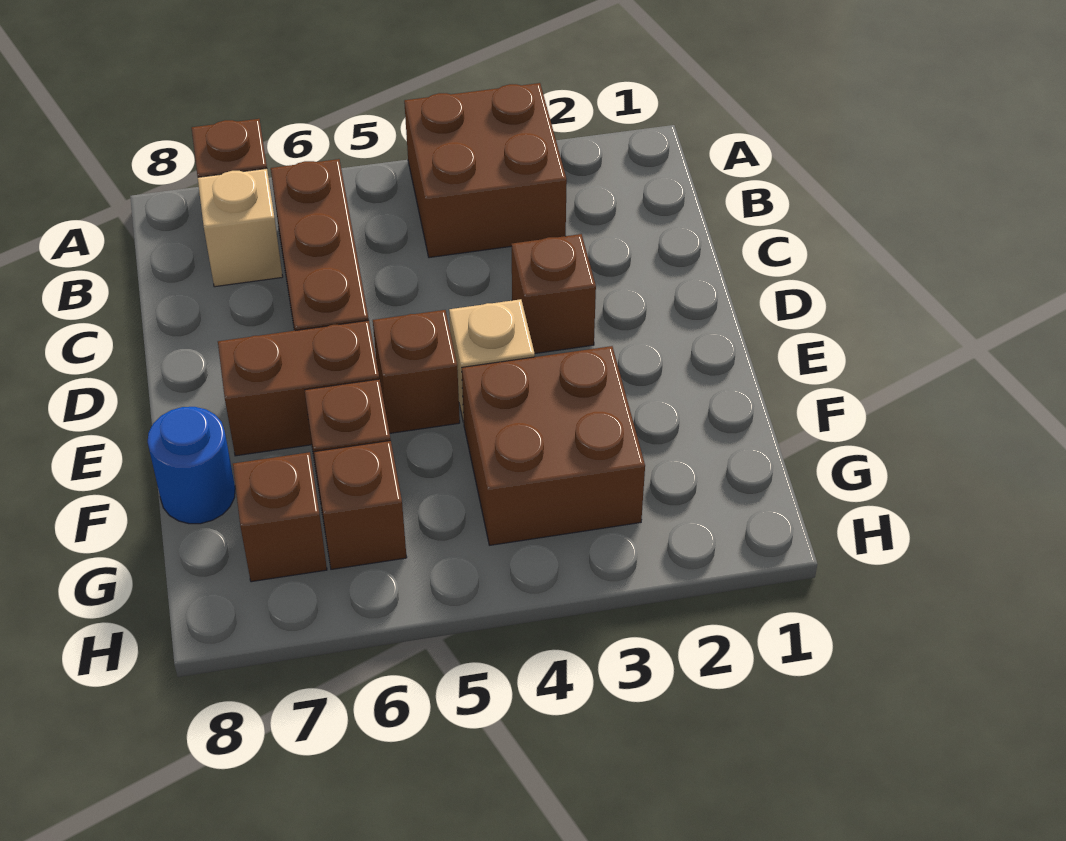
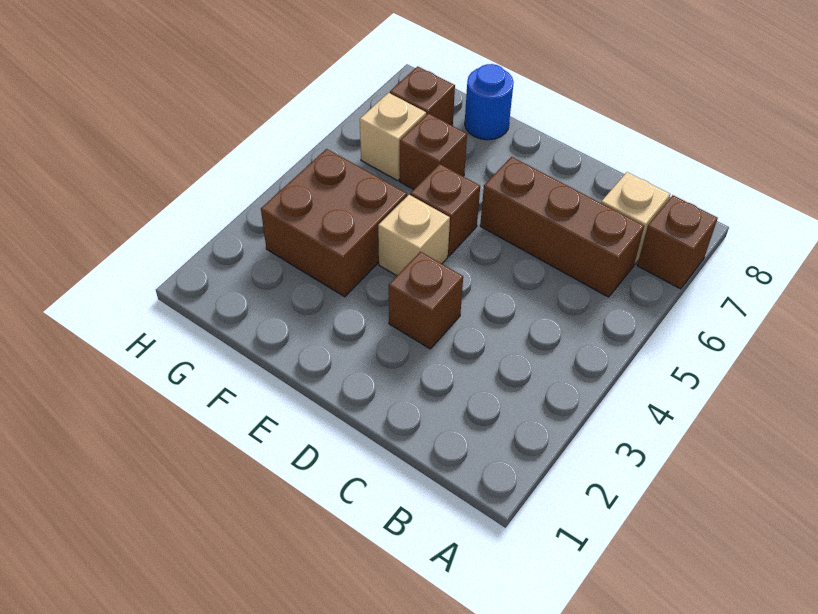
brown 2x2 brick [404,83,567,258] -> none
brown 1x2 brick [218,320,379,456] -> none
brown 1x1 brick [314,441,407,569] -> tan 1x1 brick [360,93,426,180]

